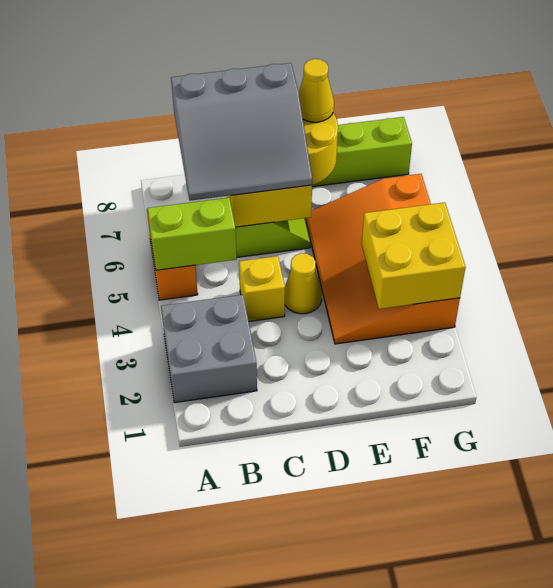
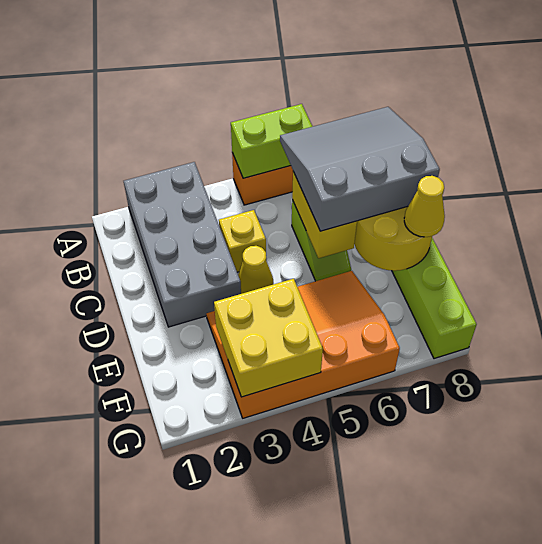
grey 2x2 brick [161,295,257,403] -> grey 2x4 brick [124,162,241,327]
lime 1x2 brick [148,198,237,270] -> lime 1x2 brick turned to [231,104,313,178]
grey 3x3 slope [171,63,312,201] -> grey 3x3 slope turned to [280,107,440,231]

